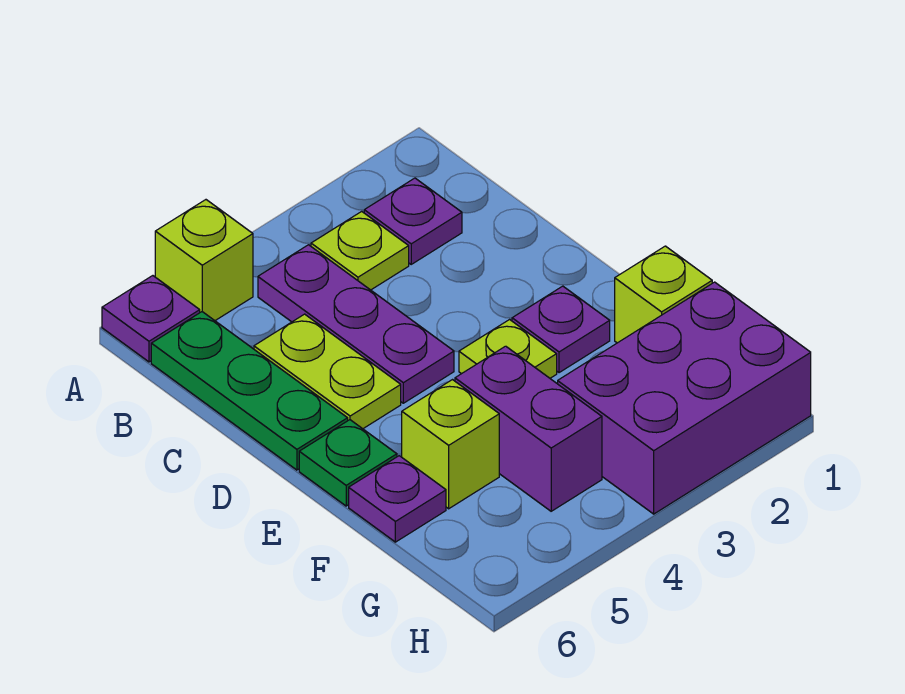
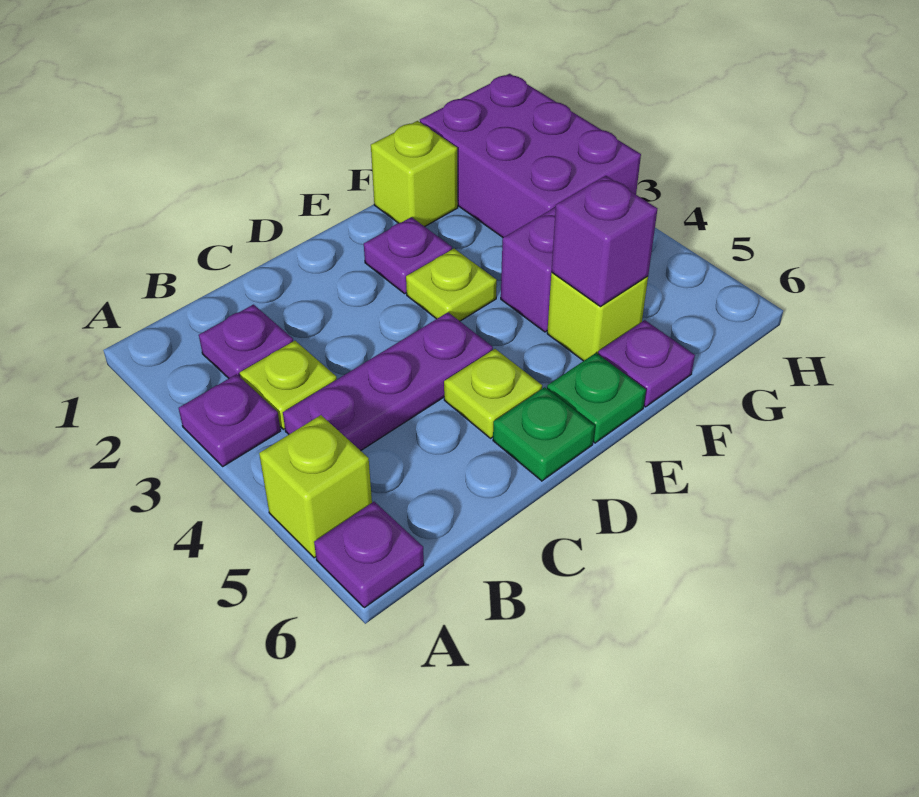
none -> purple 1x1 plate [179,374,280,466]
green 1x3 plate [151,312,348,470] -> green 1x1 plate [493,387,595,481]
lime 1x2 plate [254,314,401,429] -> lime 1x1 plate [444,349,542,438]
none -> purple 1x1 brick [551,176,657,307]

